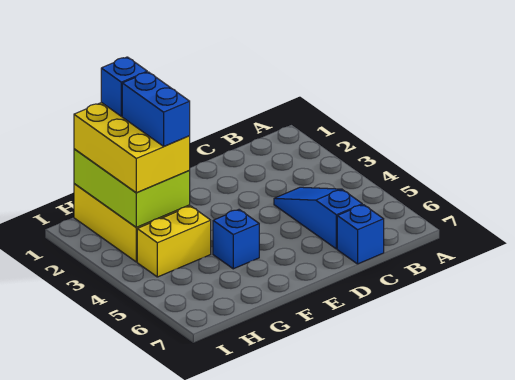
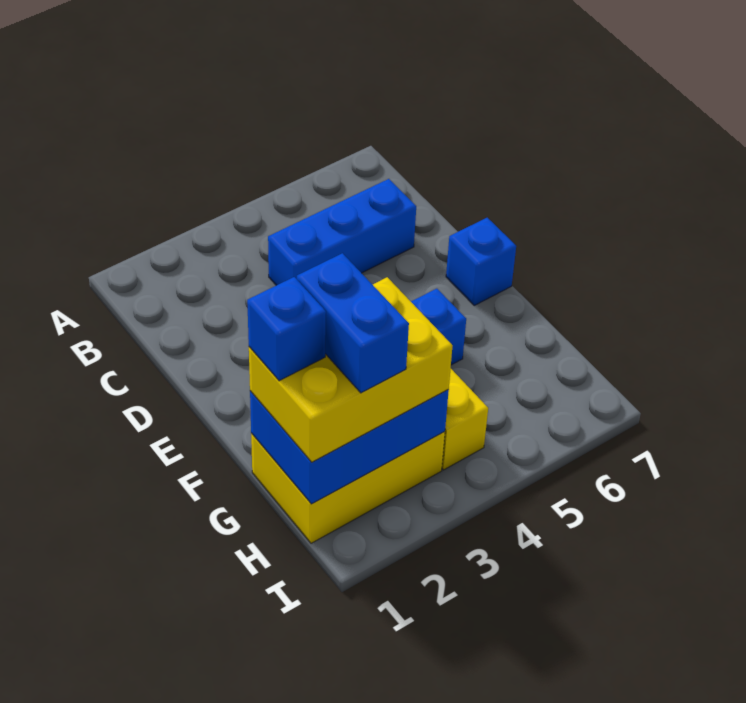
blue 1x3 slope [274,187,362,249] -> blue 1x3 brick [268,179,416,285]
blue 1x1 brick [337,205,384,264] -> blue 1x1 brick moved to [446,218,516,305]
lime 2x3 brick [74,149,190,227] -> blue 2x3 brick [250,390,449,504]
blue 1x2 brick [122,72,190,146] -> blue 1x2 brick turned to [297,253,409,393]

